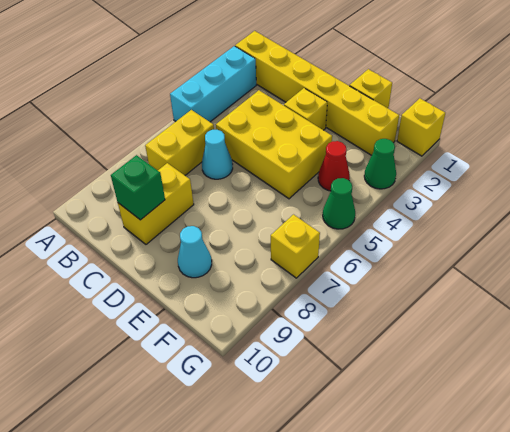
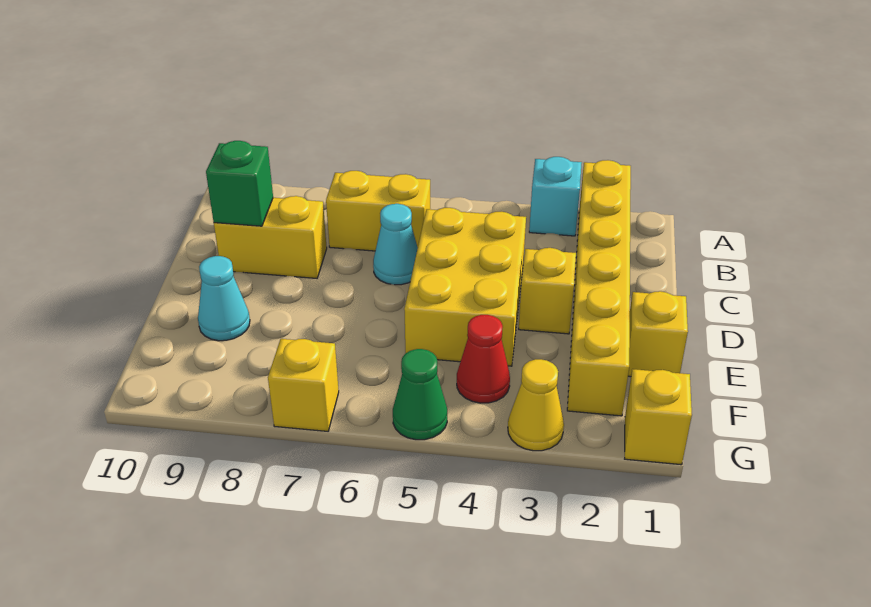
cyan 1x3 brick [170,46,256,122] -> cyan 1x1 brick [529,157,582,236]
green 1x1 cone [364,139,396,189] -> yellow 1x1 cone [508,359,564,451]

